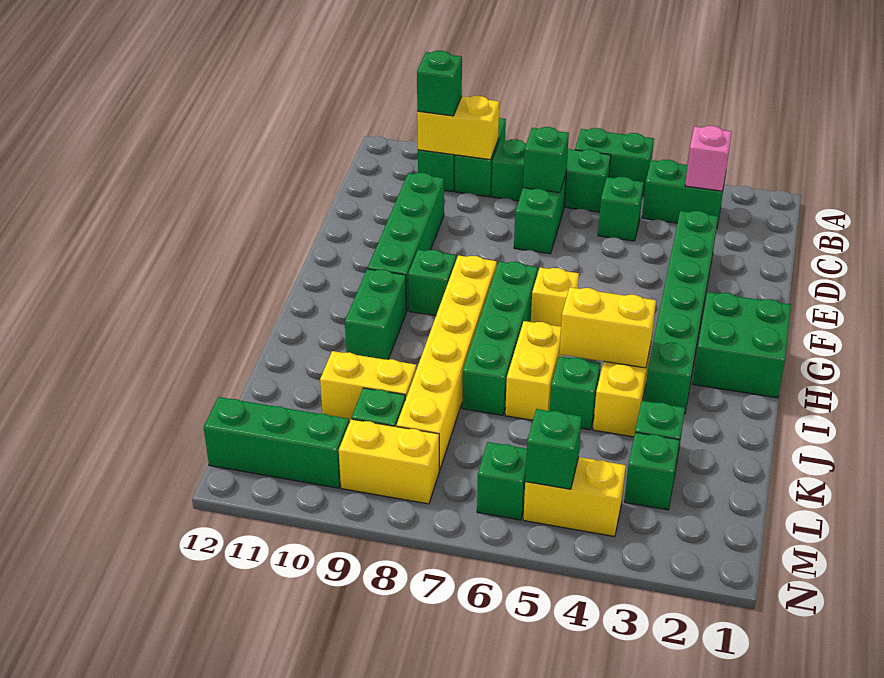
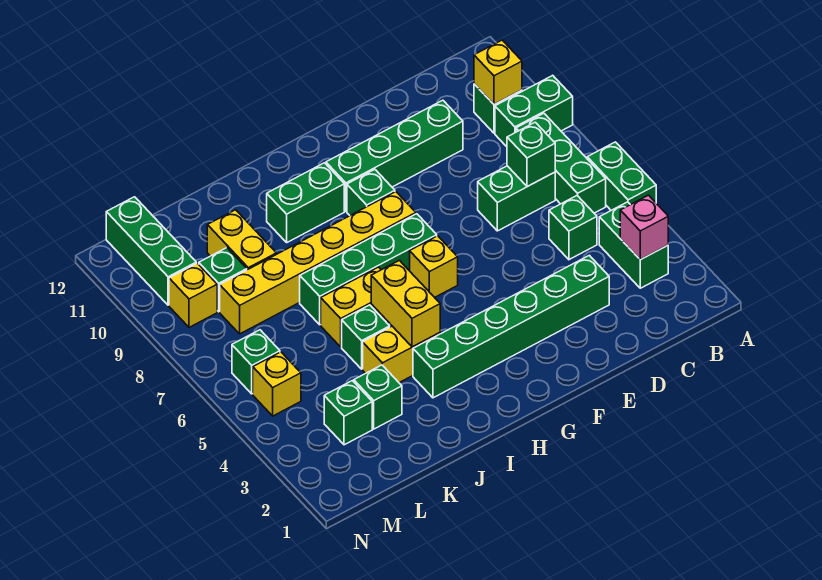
yellow 1x2 brick [417,96,499,160] -> yellow 1x1 brick [474,40,522,104]
green 1x1 brick [417,51,462,116] -> none
green 2x2 brick [693,292,791,398] -> none
yellow 1x2 brick [523,457,626,537] -> yellow 1x1 brick [253,352,301,416]
green 1x1 brick [525,409,582,489] -> none
yellow 1x2 brick [339,419,440,504] -> yellow 1x1 brick [169,263,217,327]

